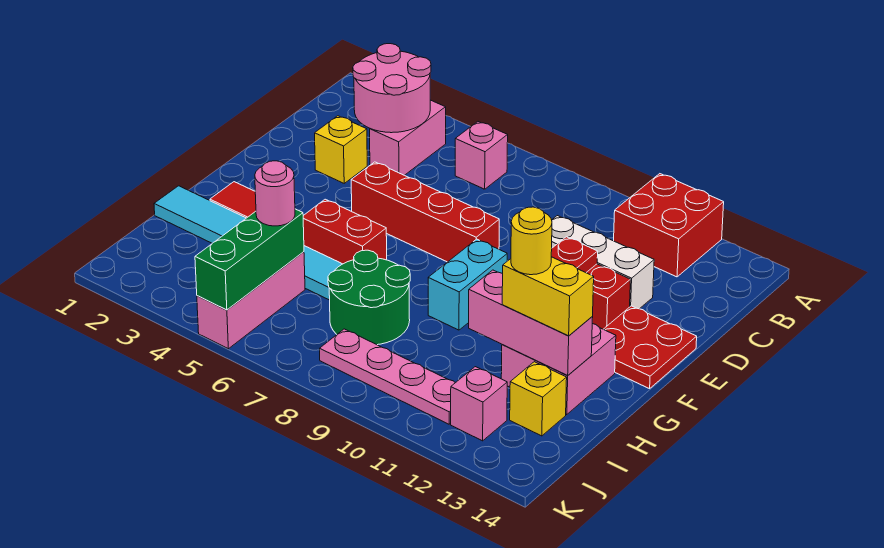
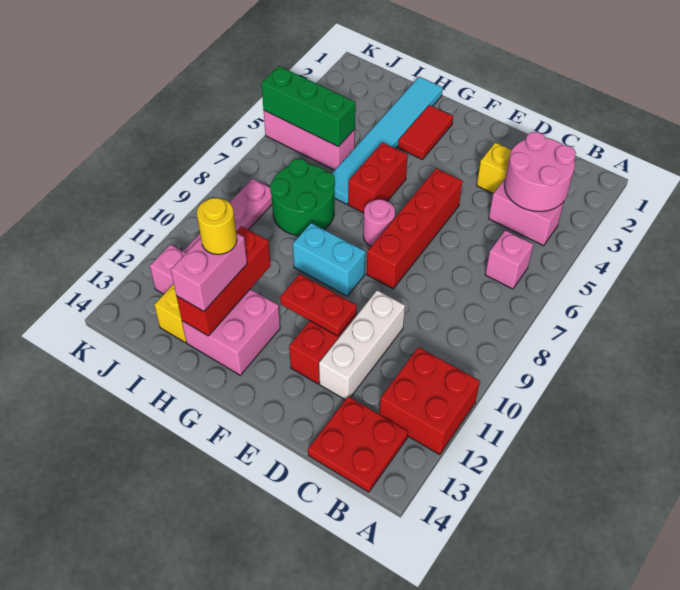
red 2x2 plate [603,306,697,389] -> red 2x2 plate moved to [308,396,408,492]
pink 1x3 brick [469,270,593,376] -> red 1x3 brick [177,226,271,336]
yellow 1x2 brick [502,257,594,336] -> pink 1x2 brick [171,233,247,311]
pink 1x1 round brick [255,161,295,226] -> pink 1x1 round brick moved to [363,199,395,246]

